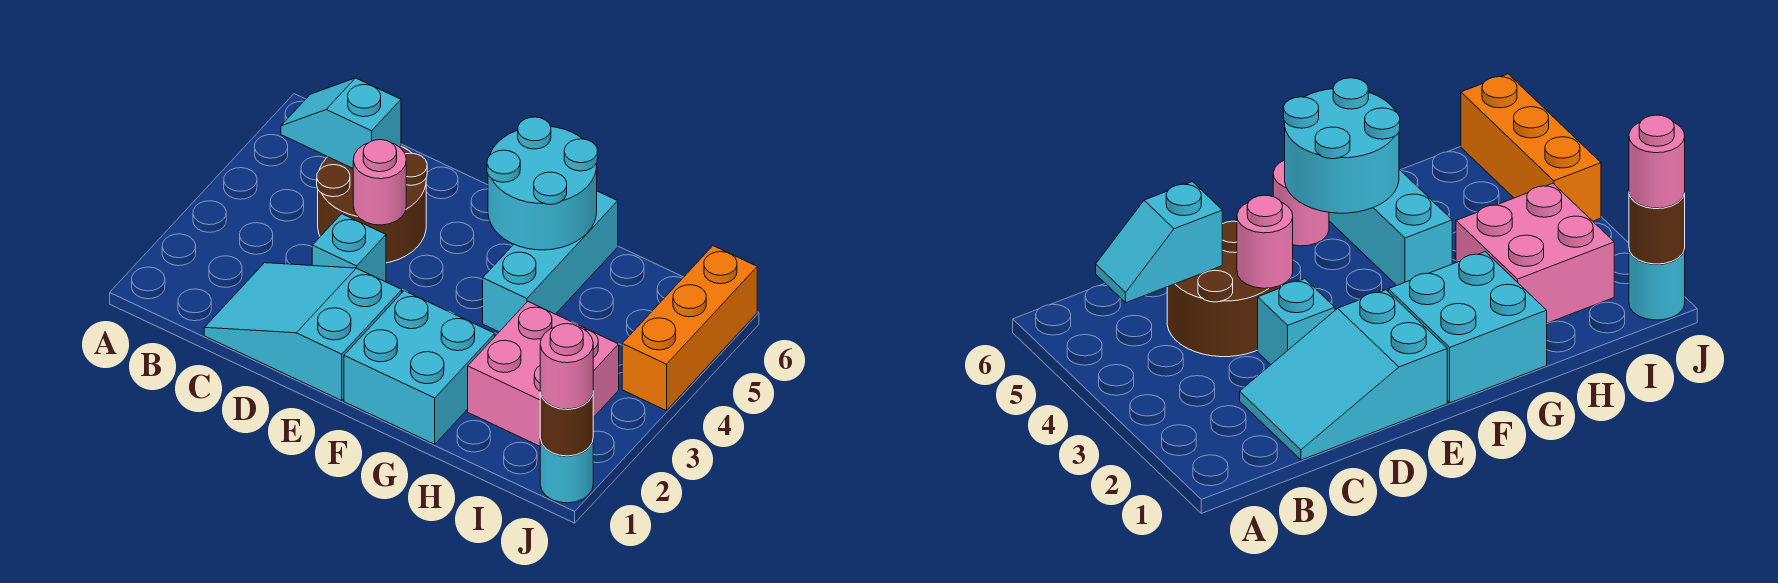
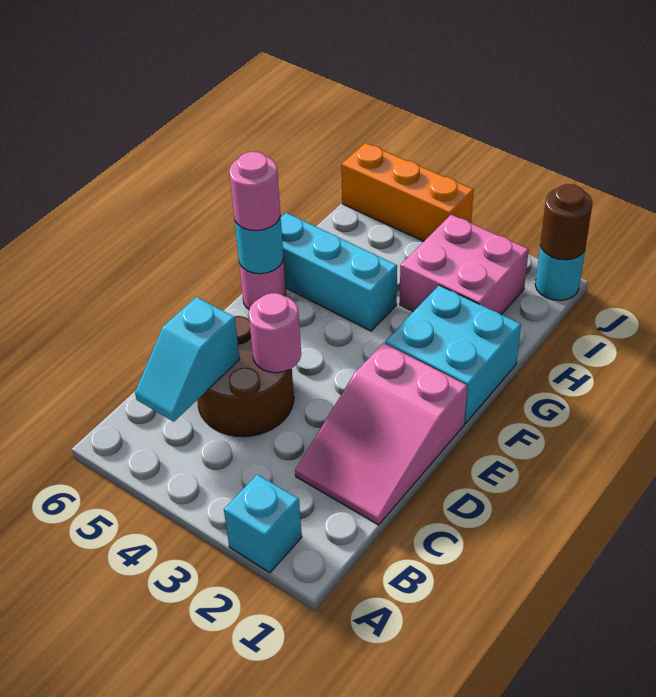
cyan 2x3 slope [204,263,402,400] -> pink 2x3 slope [295,343,467,525]
cyan 1x1 brick [312,214,386,281] -> cyan 1x1 brick moved to [224,474,302,573]
cyan 2x2 round brick [487,117,598,250] -> cyan 1x1 round brick [235,216,284,274]
pink 1x1 round brick [540,324,593,409] -> pink 1x1 round brick moved to [229,152,280,231]

